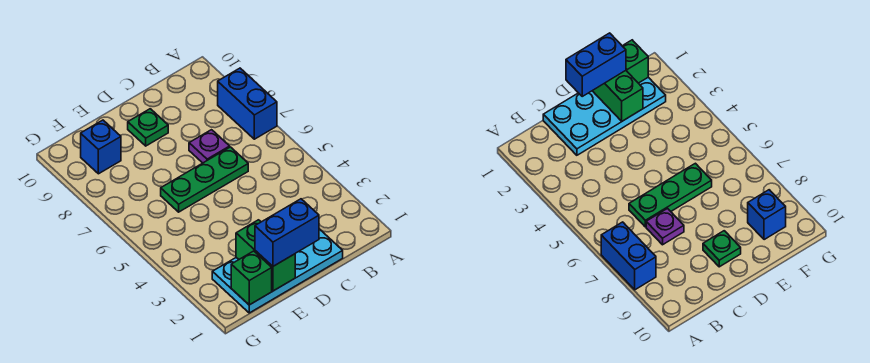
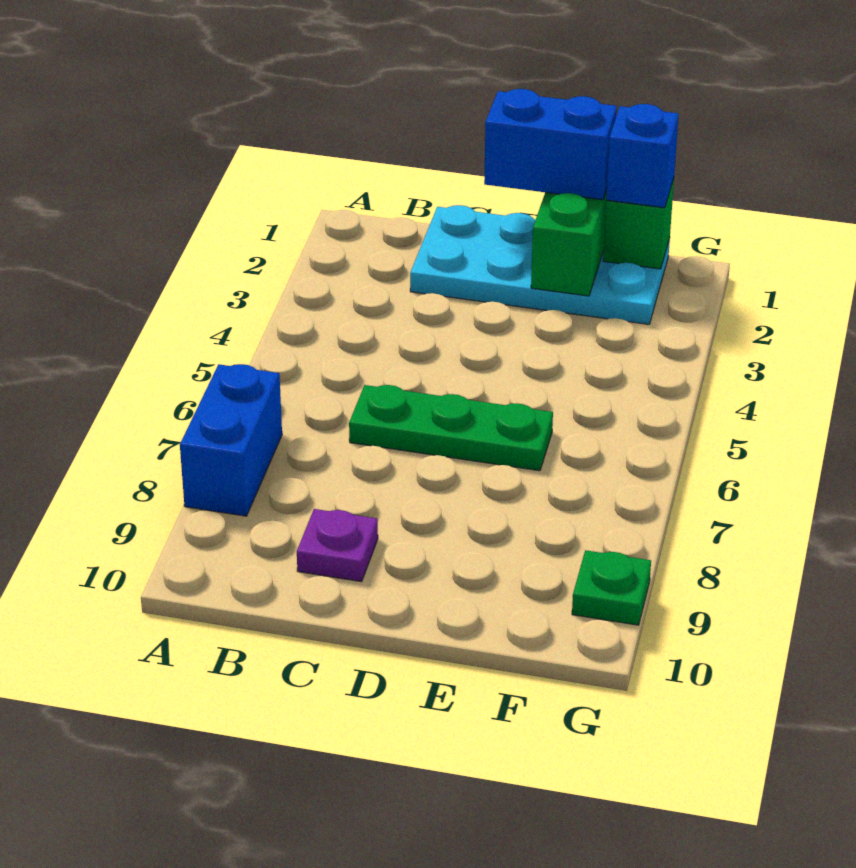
purple 1x1 plate [189,130,230,163] -> purple 1x1 plate moved to [297,509,378,582]
green 1x1 plate [128,109,168,146] -> green 1x1 plate moved to [572,550,651,625]
blue 1x1 brick [81,120,121,174] -> blue 1x1 brick moved to [606,104,679,208]

